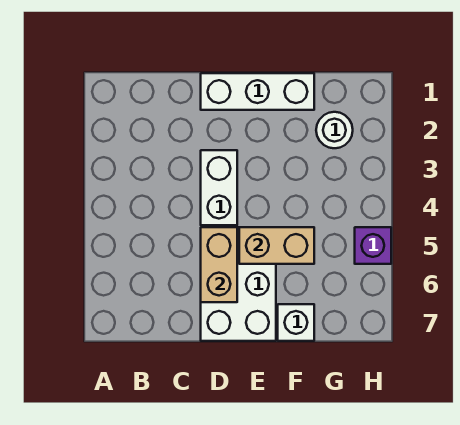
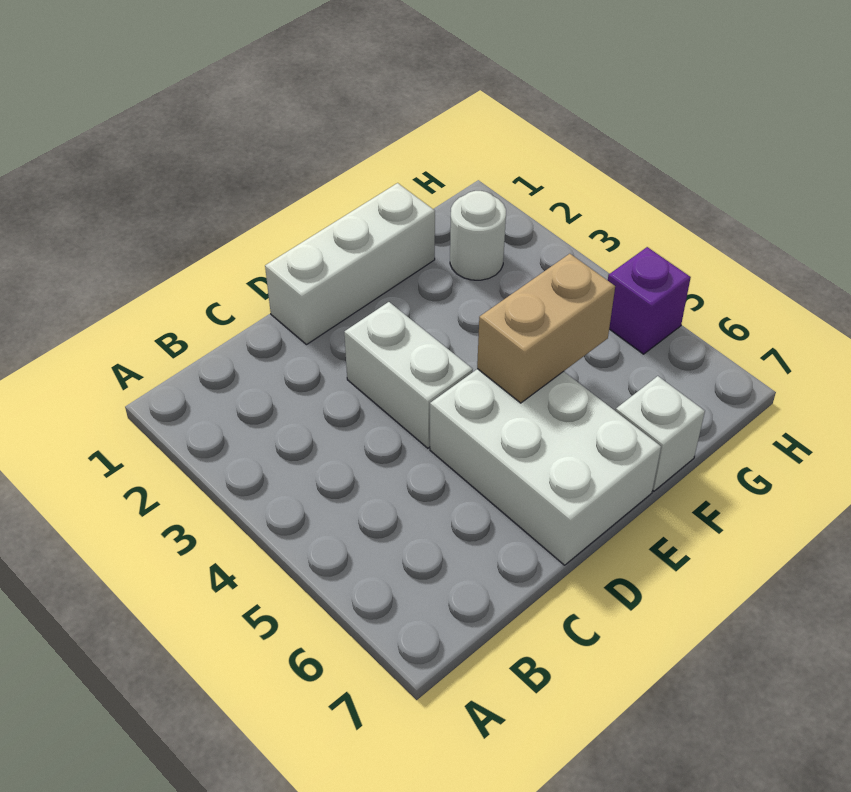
tan 1x2 brick [201,227,237,302] -> none

